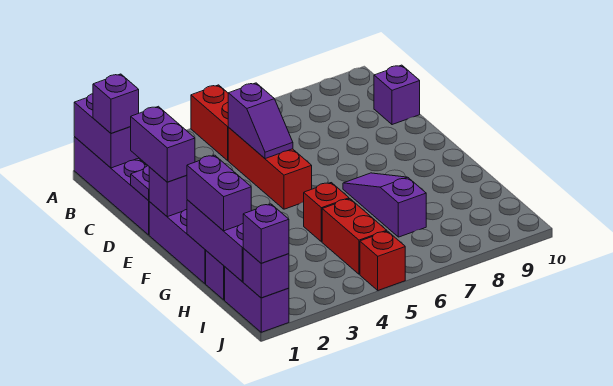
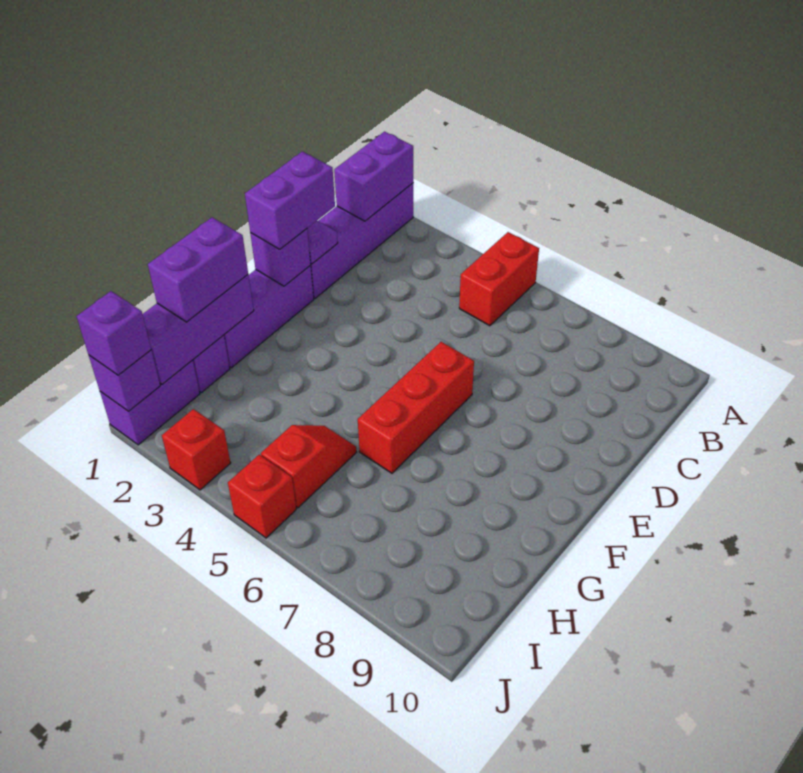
purple 1x1 brick [93,74,139,133] -> none
red 1x3 brick [228,128,312,209] -> red 1x3 brick moved to [358,342,474,473]
purple 1x2 slope [228,83,293,159] -> none
purple 1x1 brick [374,65,420,125] -> none
purple 1x3 slope [343,173,426,237] -> none
red 1x1 brick [304,183,349,242] -> red 1x1 brick moved to [162,409,231,490]
red 1x2 brick [322,199,387,274] -> red 1x2 slope [261,425,357,508]

